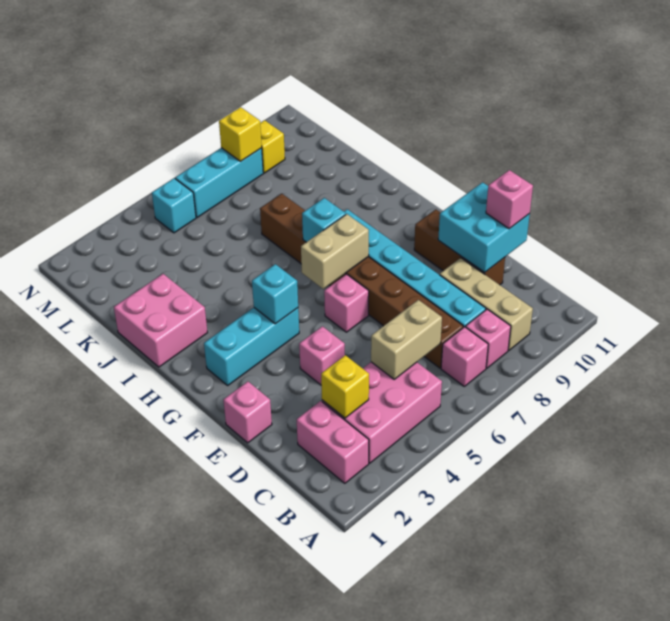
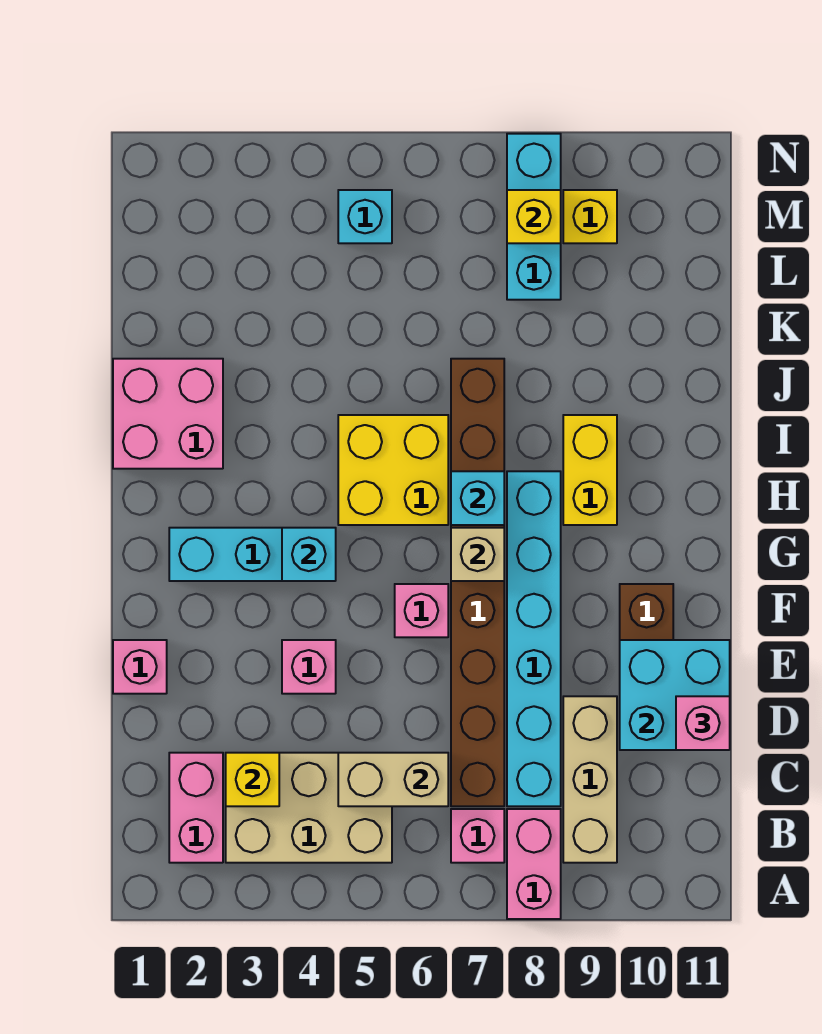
pink 2x3 brick [322,362,442,463] -> tan 2x3 brick [226,753,392,863]
pink 1x1 brick [466,309,511,368] -> pink 1x2 brick [507,809,561,919]
tan 1x2 brick [301,214,369,289] -> tan 1x1 brick [451,528,504,581]
none -> yellow 2x2 brick [338,415,448,525]
none -> yellow 1x2 brick [563,415,617,525]
cyan 1x3 brick [175,148,263,218] -> cyan 1x3 brick turned to [507,134,561,300]

